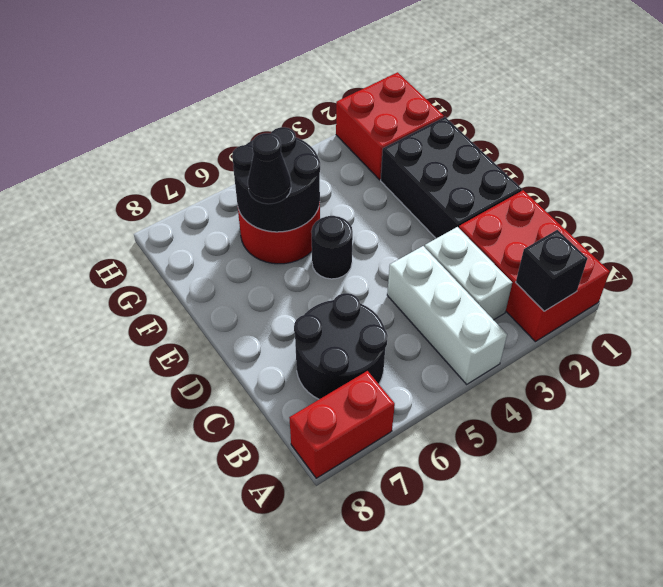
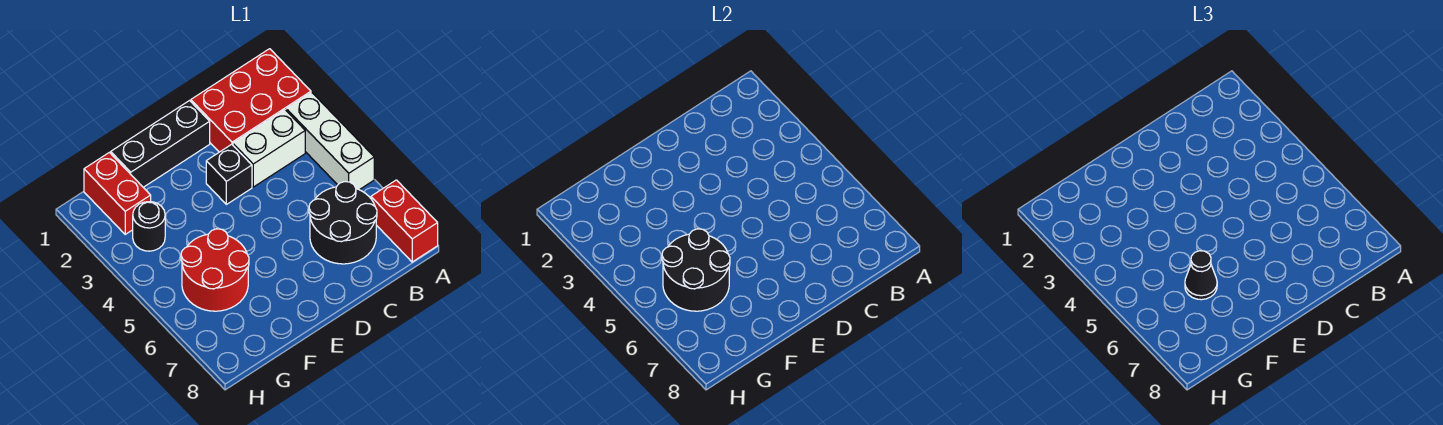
black 1x1 brick [516,230,587,311] -> black 1x1 brick moved to [206,144,252,204]
white 1x3 brick [387,246,507,384] -> white 1x3 brick turned to [287,93,374,190]
black 2x3 brick [381,117,522,238] -> black 1x3 brick [111,101,210,187]
black 1x1 round brick [311,216,353,279] -> black 1x1 round brick moved to [133,202,165,251]
red 2x2 brick [336,72,444,180] -> red 1x2 brick [84,152,151,234]

